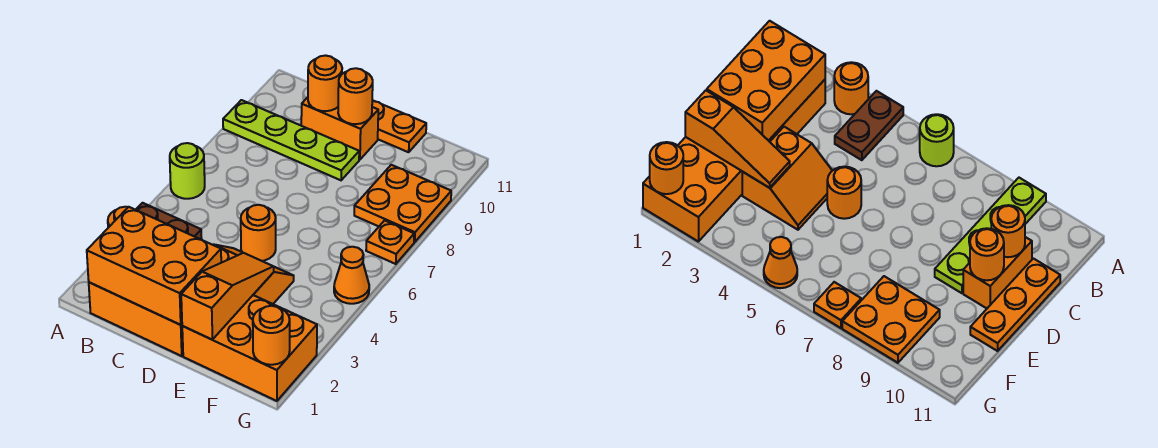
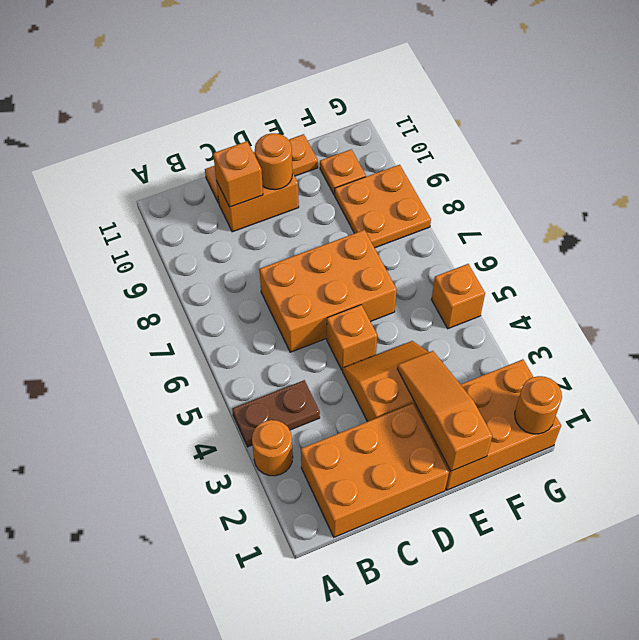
lime 1x1 round brick [170,143,205,199] -> none
lime 1x4 plate [223,100,359,180] -> none
orange 2x3 brick [87,207,221,325] -> orange 2x3 brick moved to [259,230,397,352]
orange 1x1 round brick [308,56,342,111] -> orange 1x1 brick [213,141,263,207]
orange 1x1 round brick [241,205,276,261] -> orange 1x1 brick [327,305,377,370]
orange 1x1 cone [334,247,369,304] -> orange 1x1 brick [432,264,485,329]
orange 1x1 plate [366,220,414,264] -> orange 1x1 plate moved to [320,149,366,195]

